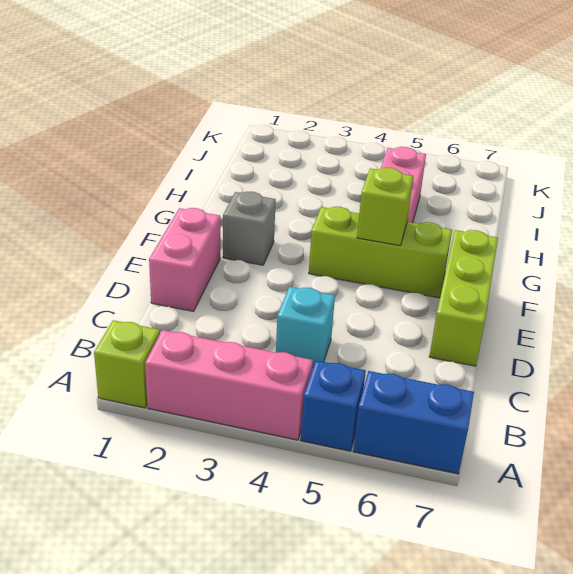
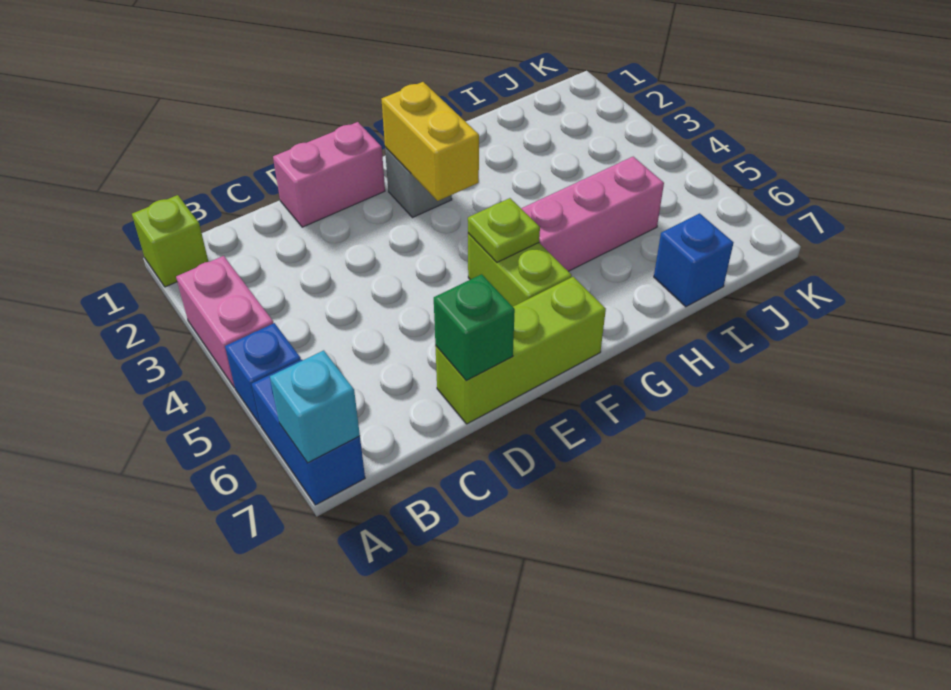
pink 1x3 brick [145,330,313,440] -> pink 1x2 brick [176,256,273,388]
cyan 1x1 brick [276,287,335,368] -> cyan 1x1 brick moved to [270,350,360,463]
none -> green 1x1 brick [434,274,515,380]
none -> yellow 1x2 brick [381,82,479,201]
lime 1x3 brick [309,207,452,298] -> lime 1x2 brick [468,233,572,307]
lime 1x1 brick [357,168,413,246] -> lime 1x1 plate [468,198,540,262]
none -> blue 1x1 brick [654,213,733,307]

